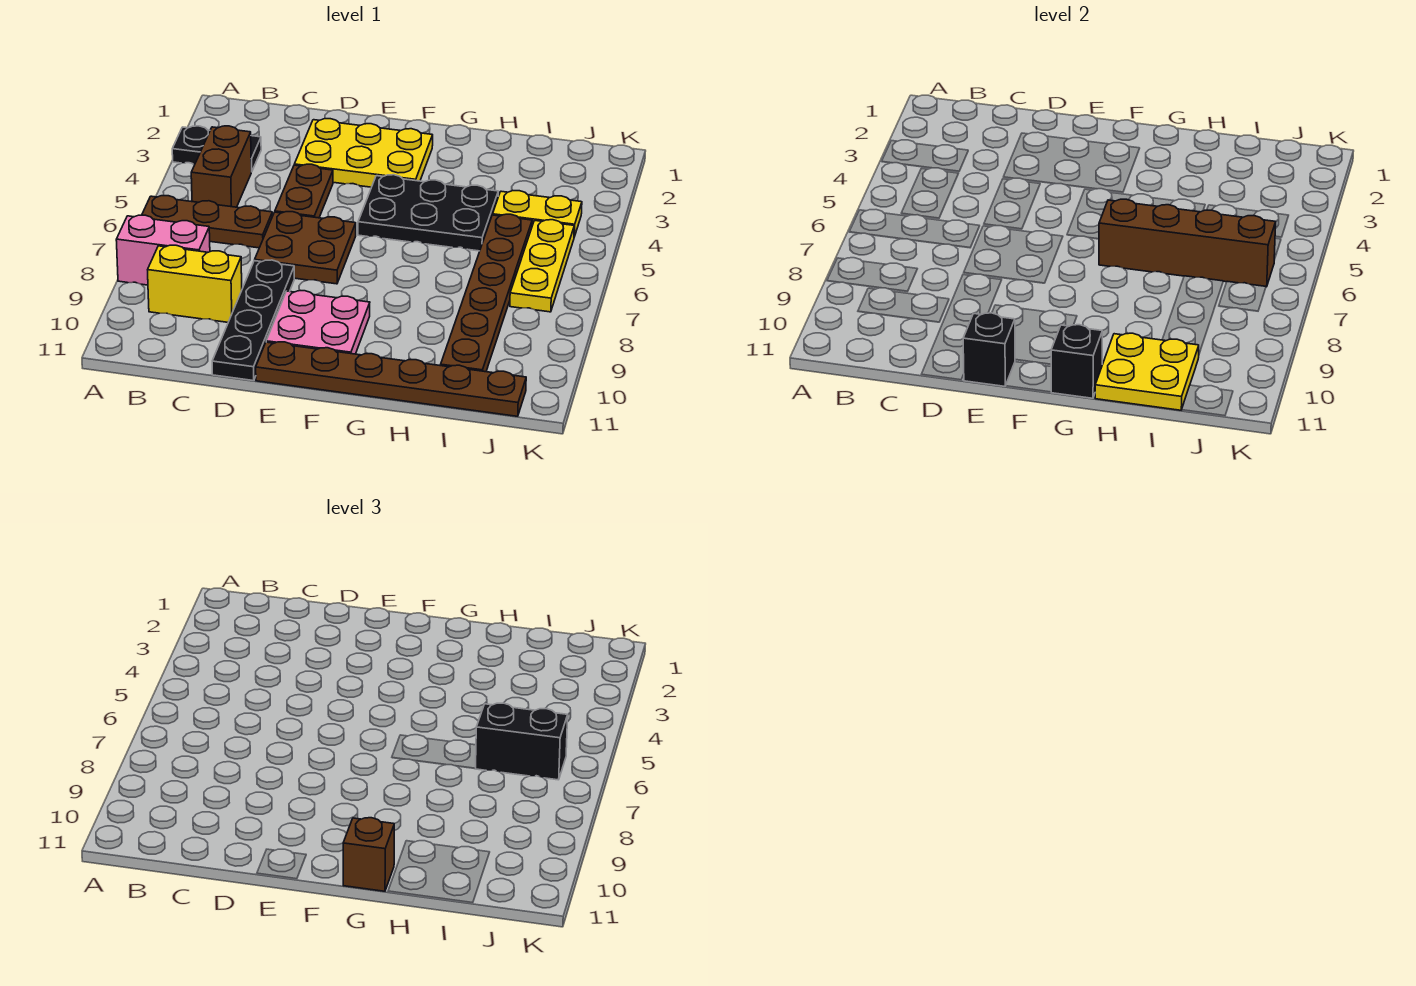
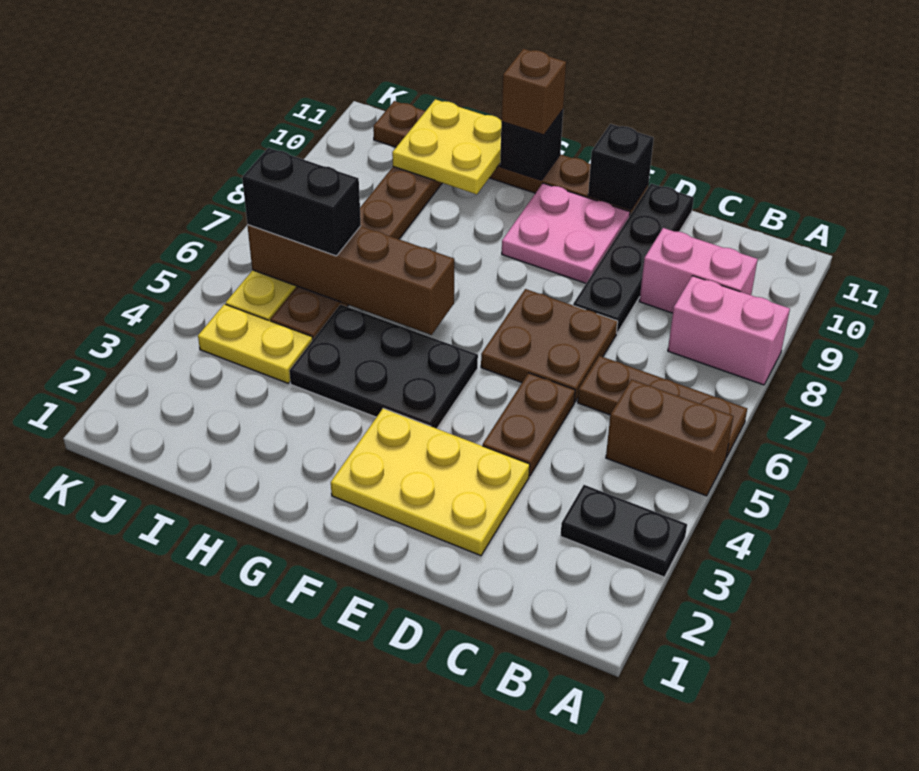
brown 1x2 brick [191,126,251,207] -> brown 1x2 brick turned to [606,379,734,496]
yellow 1x2 brick [148,245,242,322] -> pink 1x2 brick [639,228,758,313]

